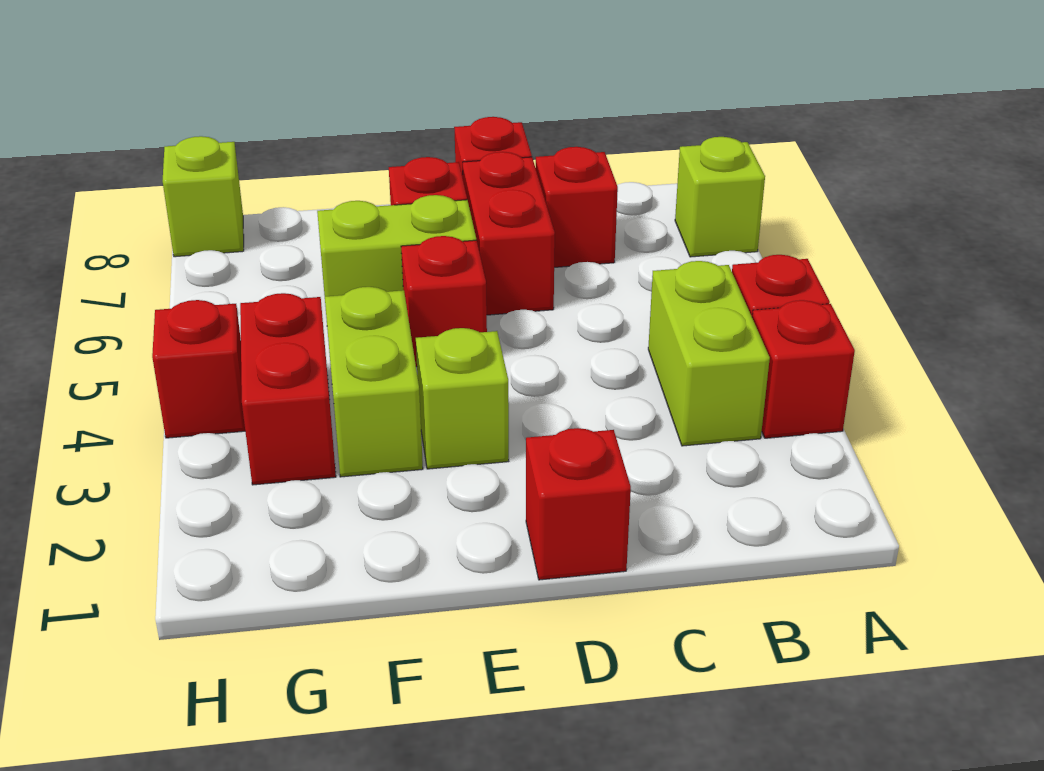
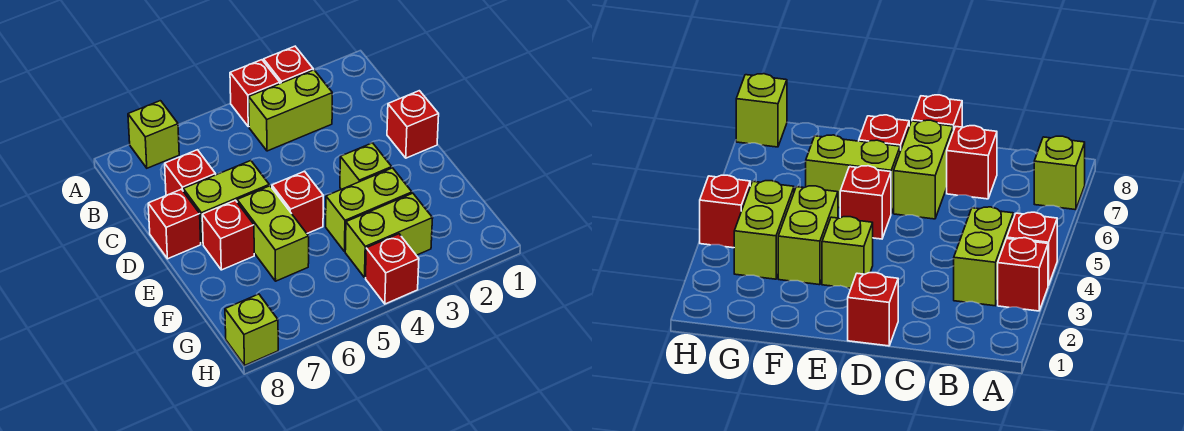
red 1x2 brick [463,152,555,315] -> lime 1x2 brick [183,161,269,244]
red 1x2 brick [240,293,336,485] -> lime 1x2 brick [345,193,433,277]

